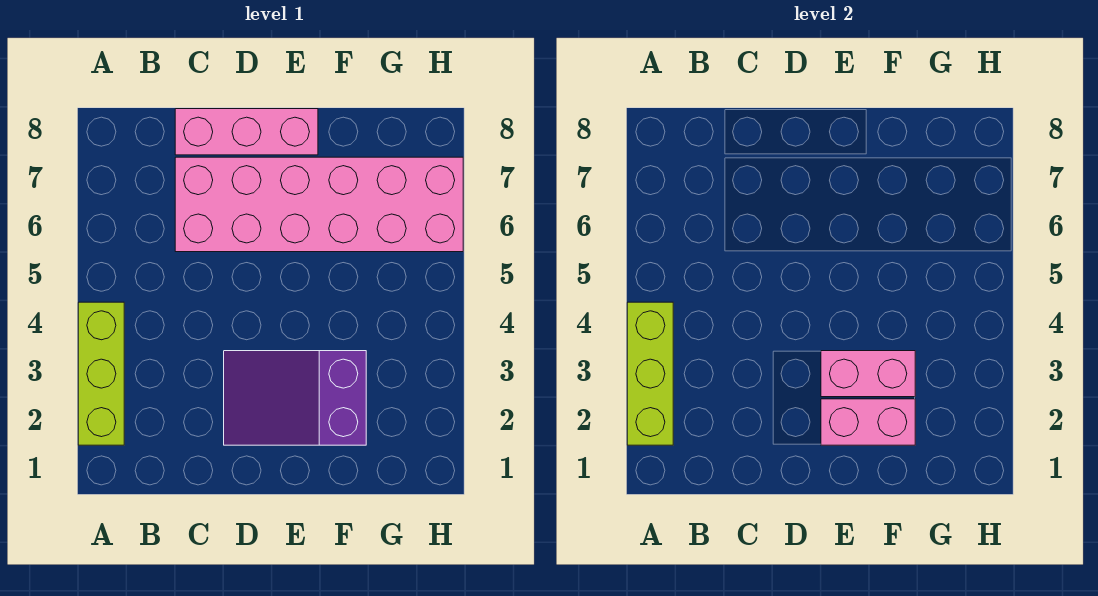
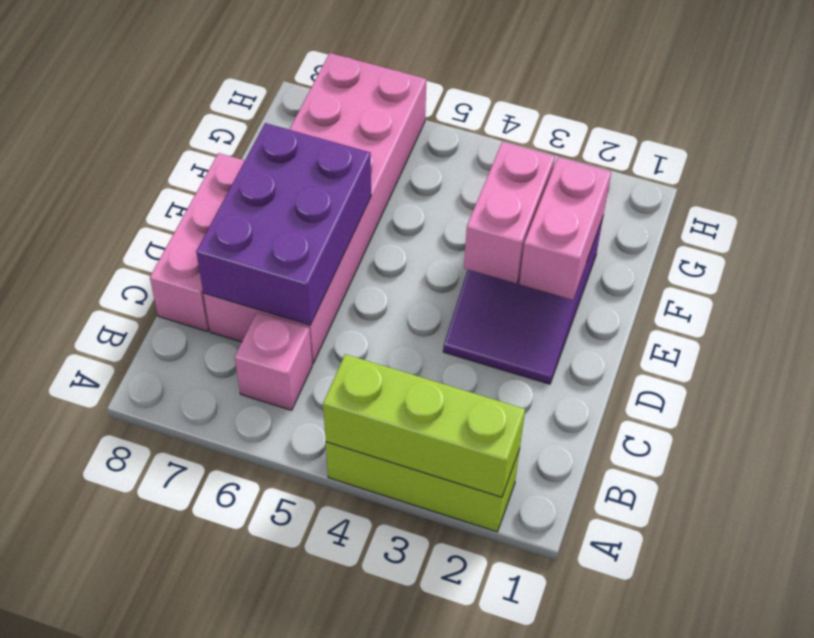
none -> pink 1x1 brick [235,312,312,410]
none -> purple 2x3 brick [196,123,371,325]

